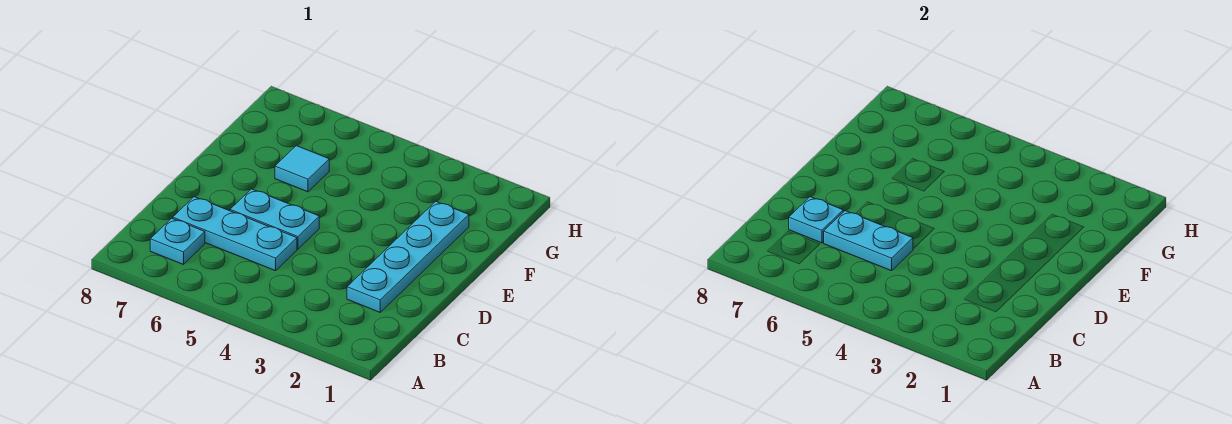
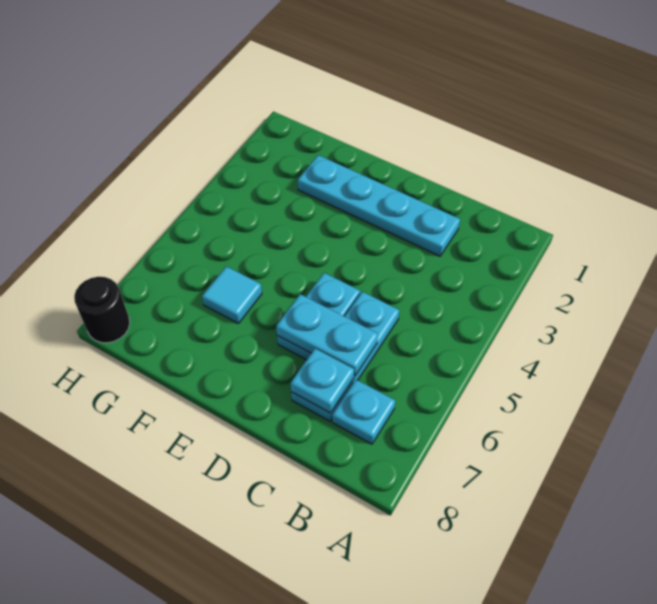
cyan 1x2 plate [824,211,913,271] -> cyan 1x2 plate turned to [276,294,378,376]
none -> black 1x1 round brick [74,277,130,343]

